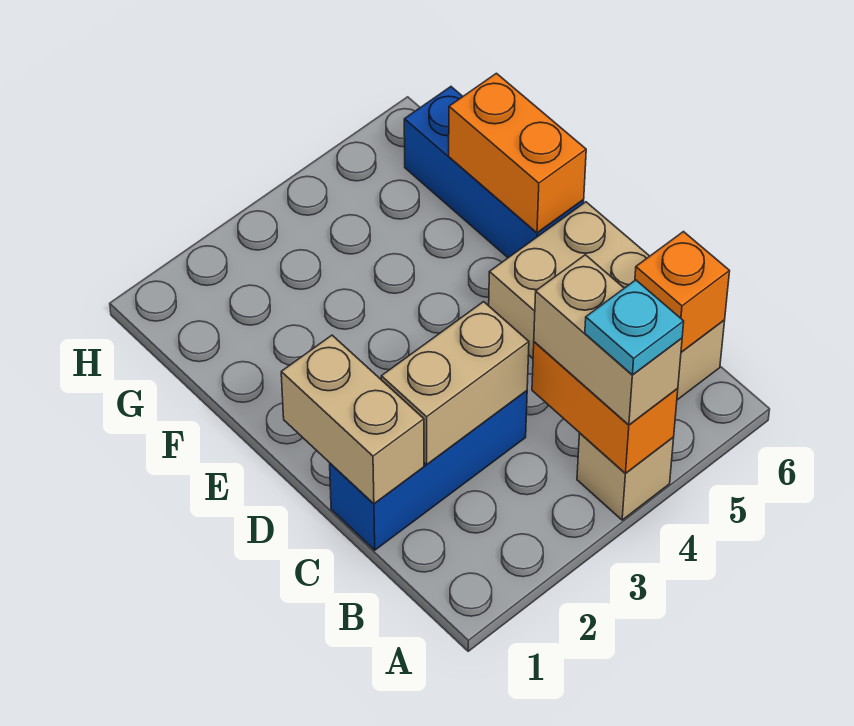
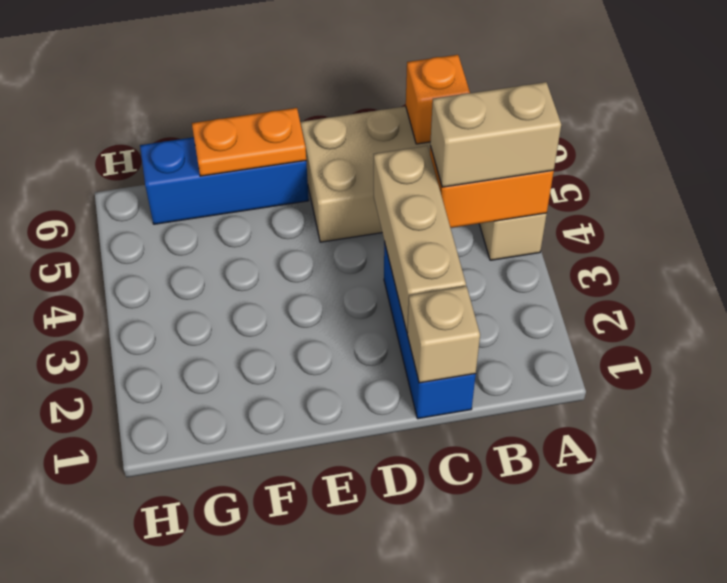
cyan 1x1 plate [585,280,684,375] -> none
tan 1x2 brick [281,335,424,504] -> tan 1x1 brick [407,286,480,383]
tan 1x2 brick [381,302,529,465] -> tan 1x3 brick [374,146,466,332]
orange 1x2 brick [449,73,586,233] -> orange 1x2 plate [192,108,306,176]

